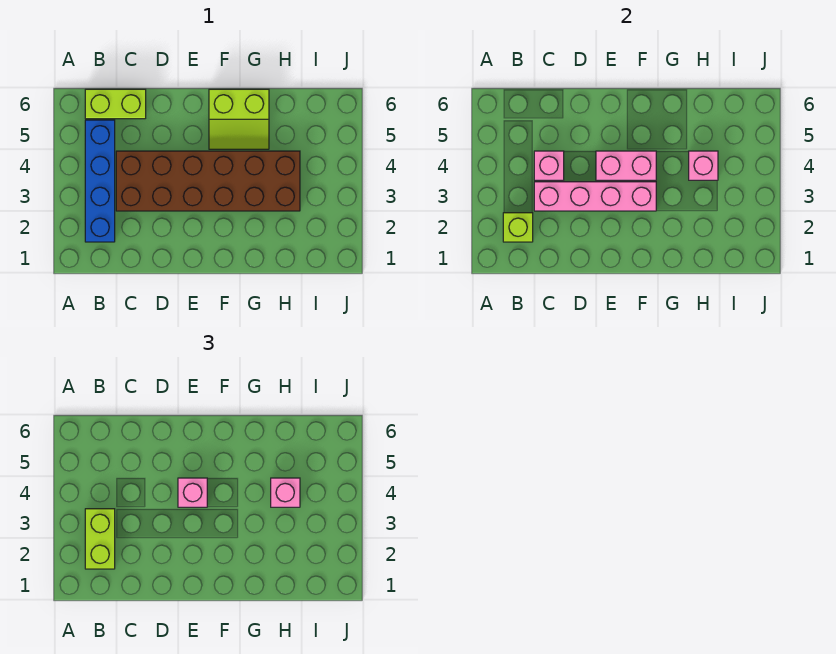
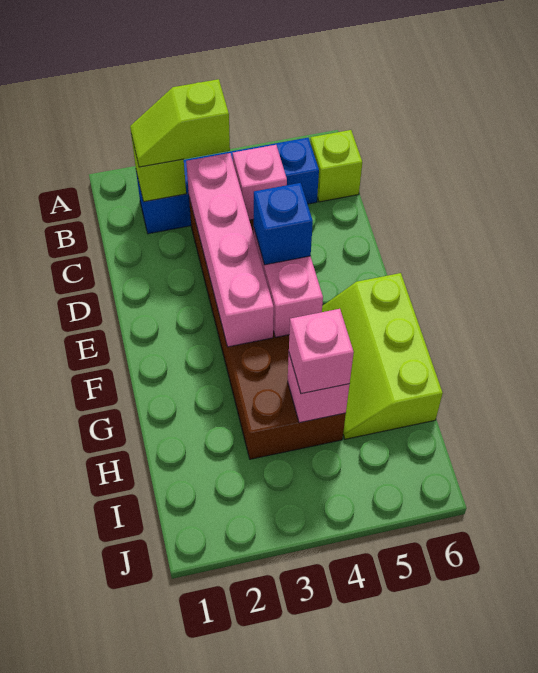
lime 1x2 brick [85,509,115,569] -> lime 1x2 slope [130,79,230,167]
lime 1x2 brick [85,89,146,119] -> lime 1x1 brick [310,130,362,202]
pink 1x1 brick [178,478,207,507] -> blue 1x1 brick [254,183,313,265]
lime 2x2 slope [209,89,269,149] -> lime 2x3 slope [322,273,443,439]

